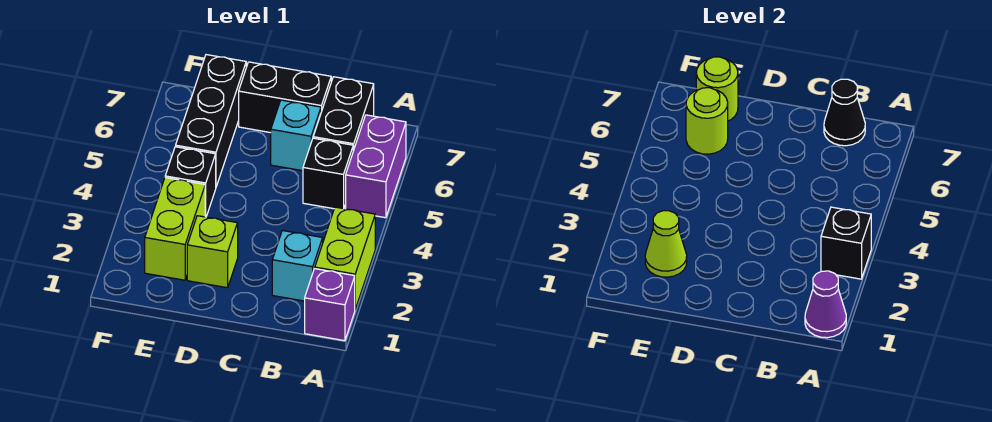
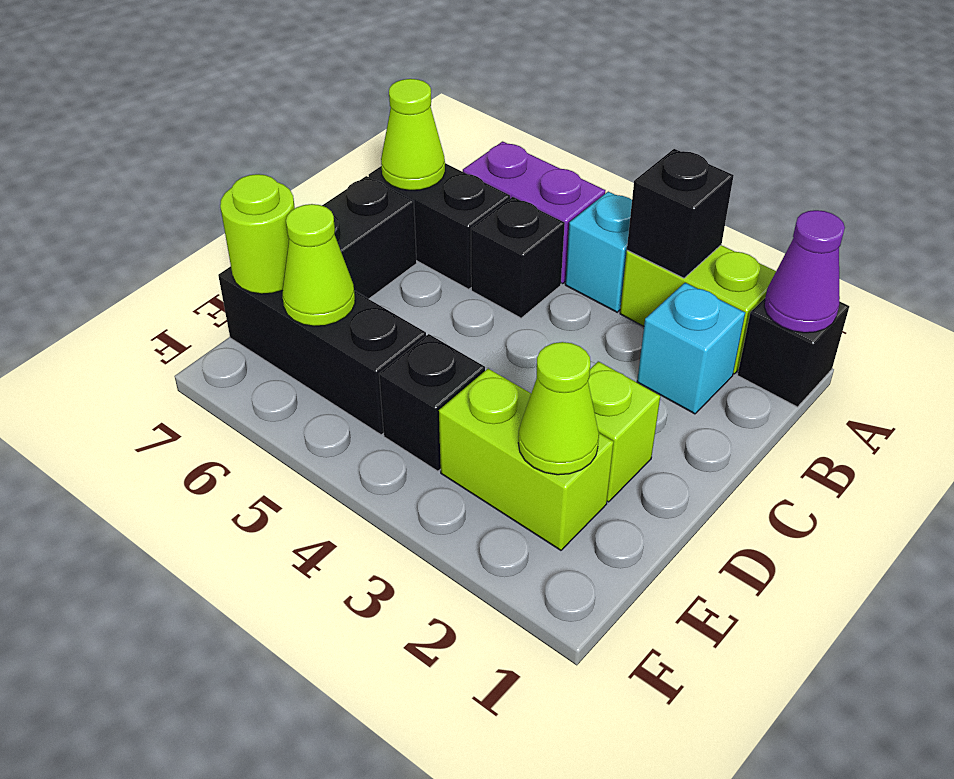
purple 1x1 brick [305,269,355,341] -> black 1x1 brick [737,298,849,407]
black 1x1 cone [824,79,865,146] -> lime 1x1 cone [381,79,445,190]
cyan 1x1 brick [271,100,321,171] -> cyan 1x1 brick moved to [565,192,632,312]
lime 1x1 round brick [686,88,728,154] -> lime 1x1 cone [282,204,355,326]

